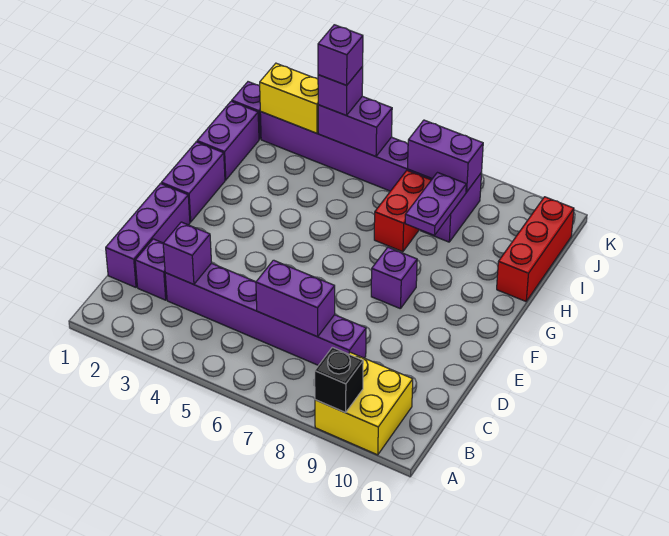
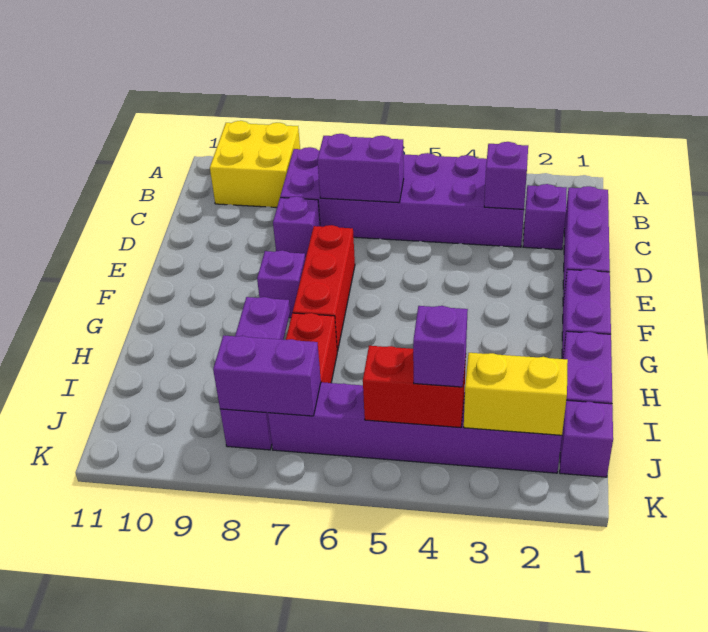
black 1x1 brick [315,347,363,413] -> none
purple 1x6 brick [165,263,366,365] -> purple 2x6 brick [280,147,524,247]
red 1x3 brick [497,197,574,301] -> red 1x3 brick moved to [293,225,355,351]
purple 1x2 brick [318,96,392,156] -> red 1x2 brick [363,346,466,428]
purple 1x1 brick [318,25,363,85] -> purple 1x1 brick moved to [273,196,320,259]

